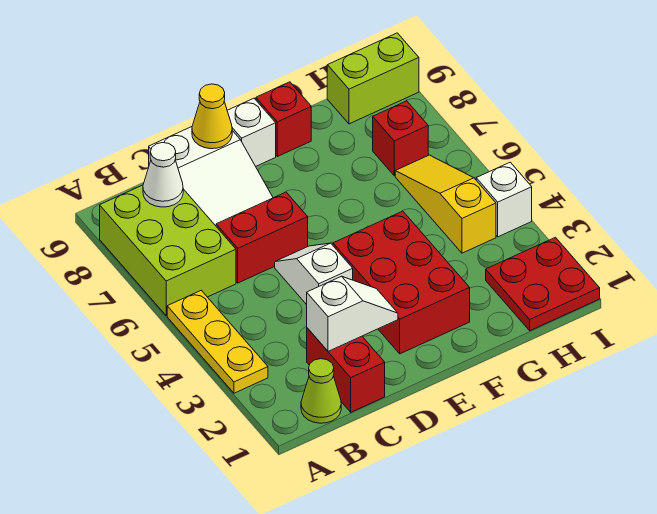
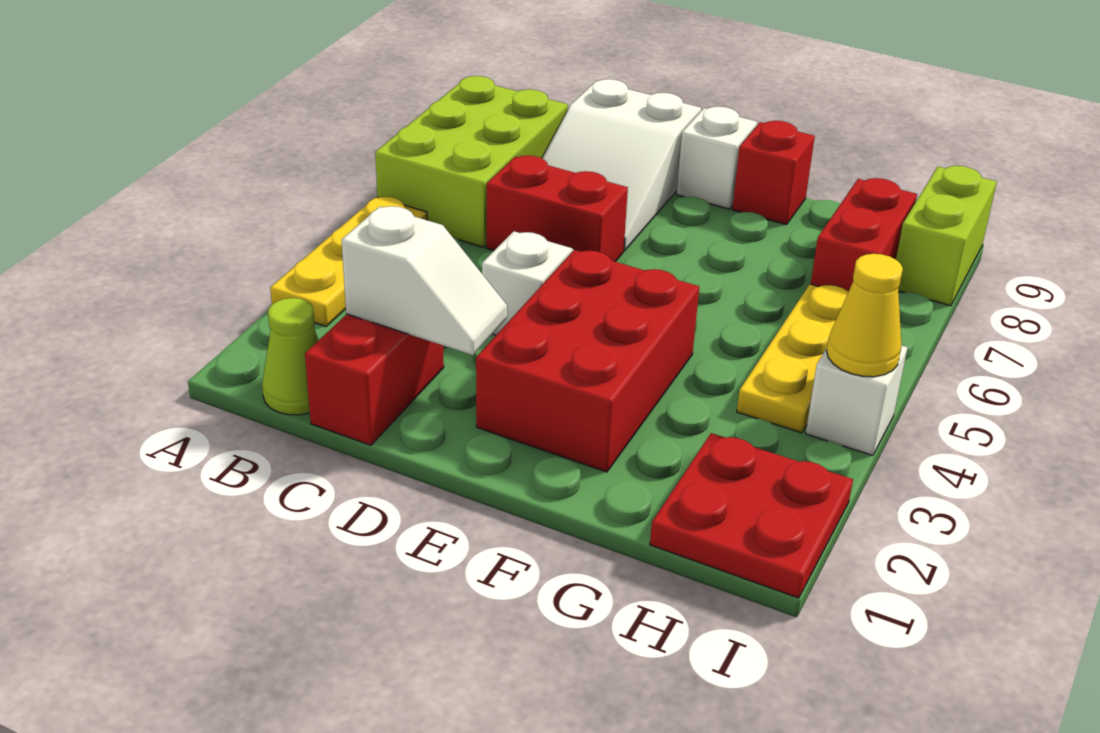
white 1x1 cone [143,143,183,207] -> none
yellow 1x1 cone [192,84,232,149] -> yellow 1x1 cone moved to [827,254,903,377]
yellow 1x3 slope [395,155,496,253] -> yellow 1x3 plate [737,284,848,433]
red 1x1 brick [373,101,428,175] -> red 1x2 brick [811,178,917,292]
lime 1x2 brick [327,33,419,124] -> lime 1x2 brick turned to [896,166,997,306]

